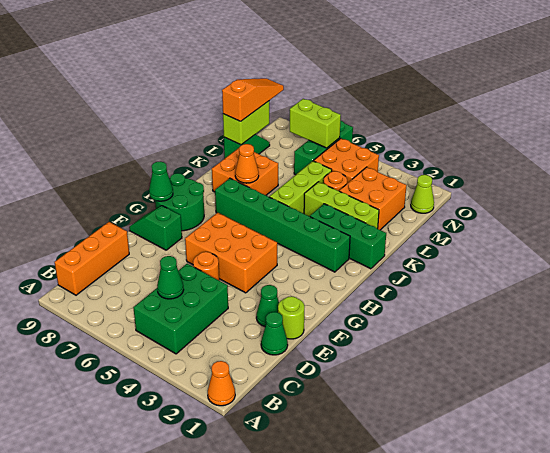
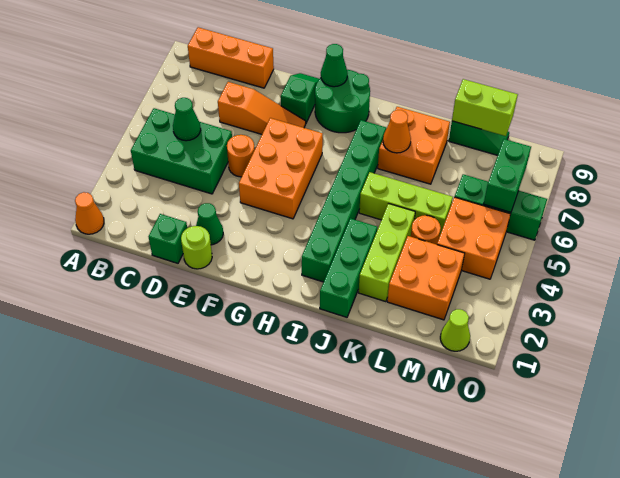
green 1x1 cone [261,312,288,355] -> green 1x1 brick [149,214,187,263]
orange 1x3 slope [222,78,284,121] -> orange 1x3 slope moved to [218,82,306,134]
lime 1x2 brick [290,99,341,148] -> green 1x2 brick [484,139,531,212]

